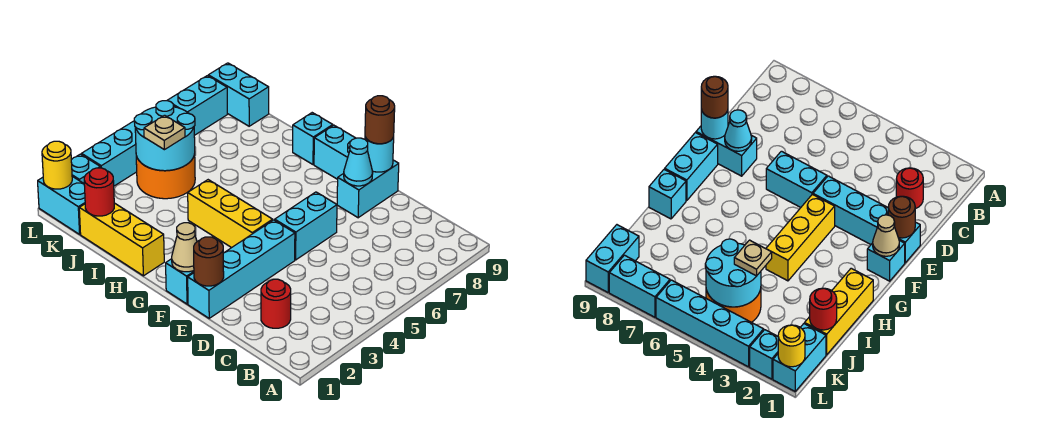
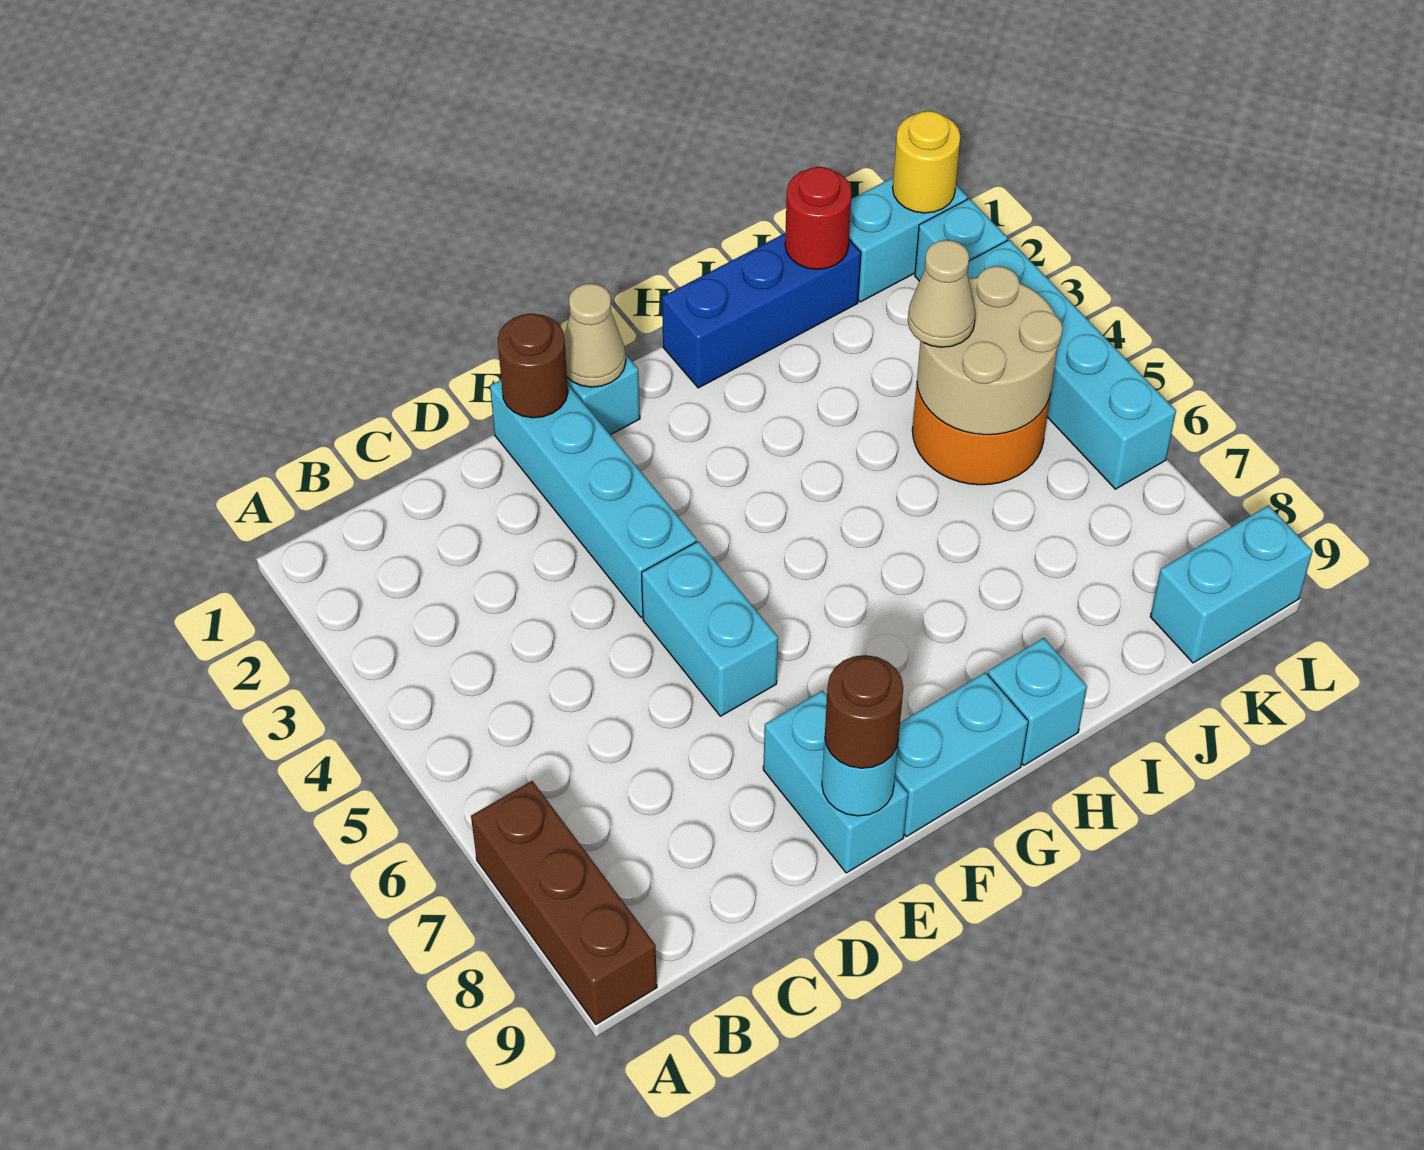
none -> brown 1x3 brick [471,781,657,1024]
red 1x1 round brick [261,279,291,328] -> none
cyan 1x1 cone [344,138,373,186] -> none
yellow 1x3 brick [188,180,273,248] -> none
yellow 1x3 brick [79,203,164,276] -> blue 1x3 brick [662,233,861,388]
cyan 2x2 round brick [134,101,195,171] -> tan 2x2 round brick [917,266,1063,435]
tan 1x1 plate [144,115,185,150] -> tan 1x1 cone [908,240,976,347]
cyan 1x2 brick [167,76,227,135] -> none

